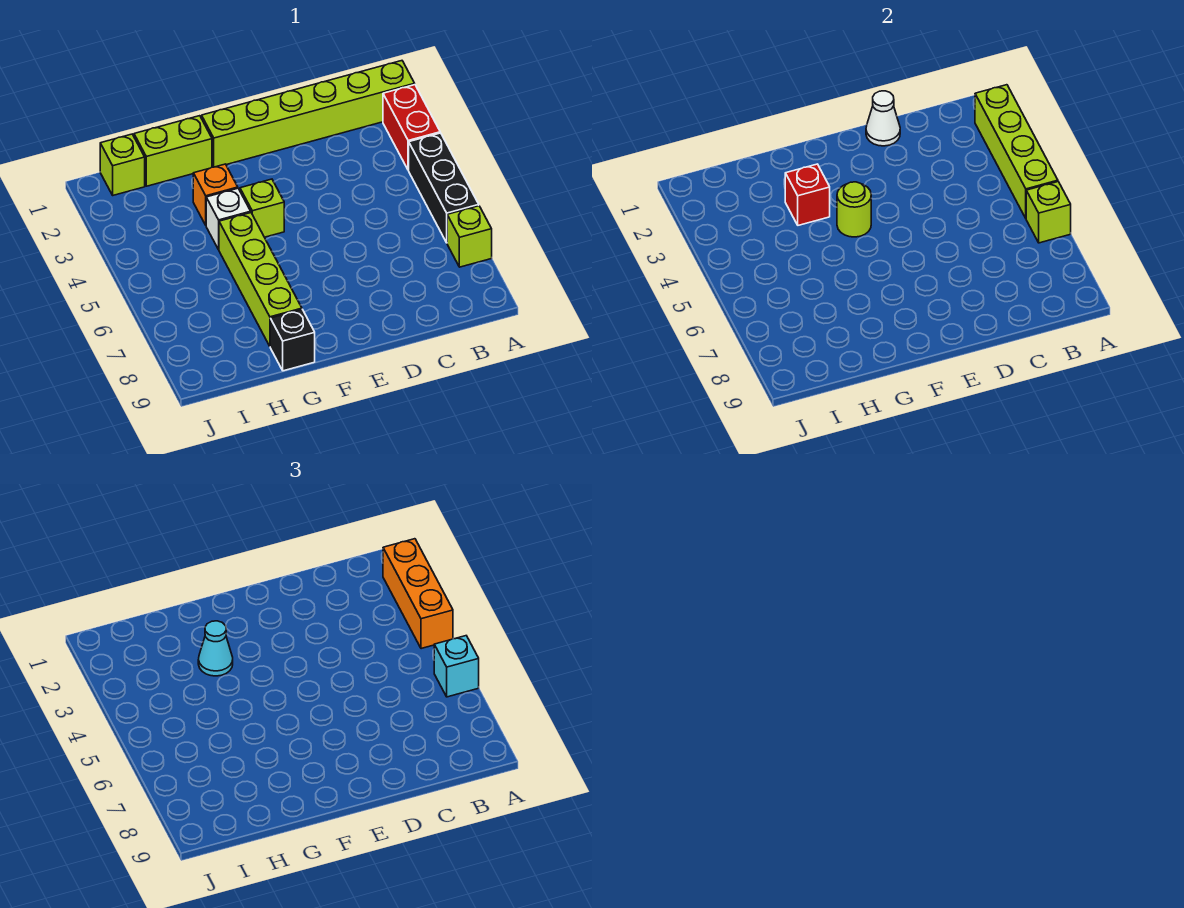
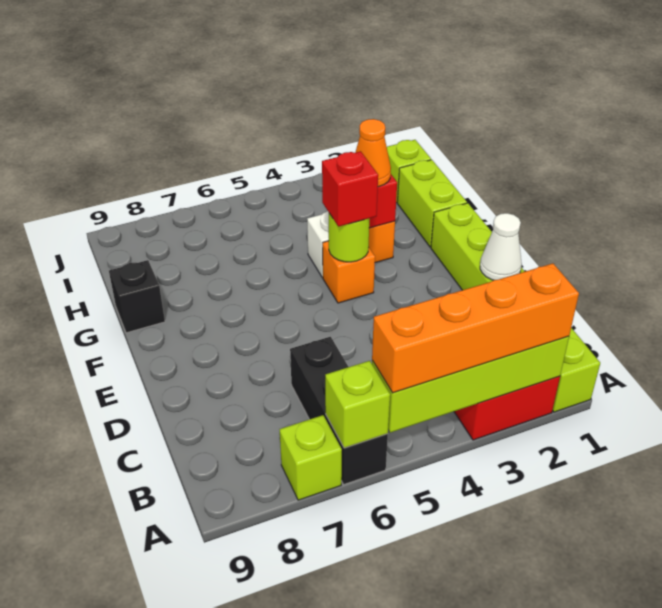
orange 1x3 brick [383,539,453,649] -> orange 1x4 brick [372,263,579,393]
black 1x3 brick [409,133,479,243] -> black 1x3 brick turned to [290,337,388,484]
cyan 1x1 brick [434,636,479,697] -> none
lime 1x1 brick [240,179,284,237] -> orange 1x1 brick [323,241,375,303]
none -> red 1x1 brick [322,151,378,227]
cyan 1x1 cone [198,621,233,676] -> orange 1x1 cone [355,119,391,187]
lime 1x4 brick [219,213,302,346] -> none

